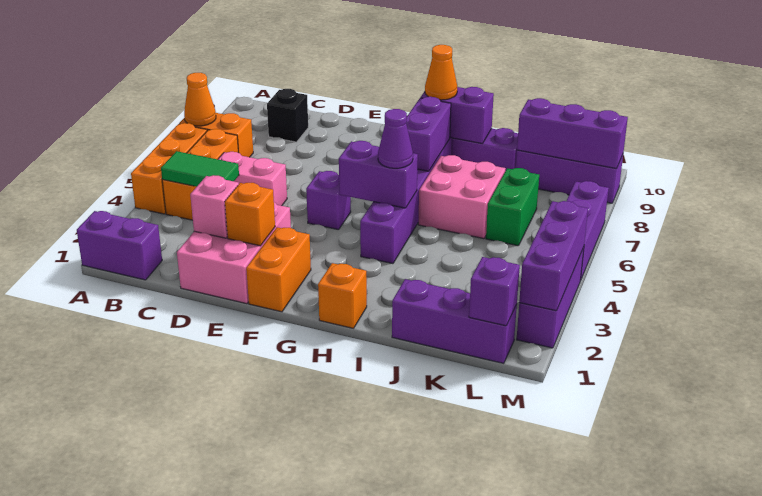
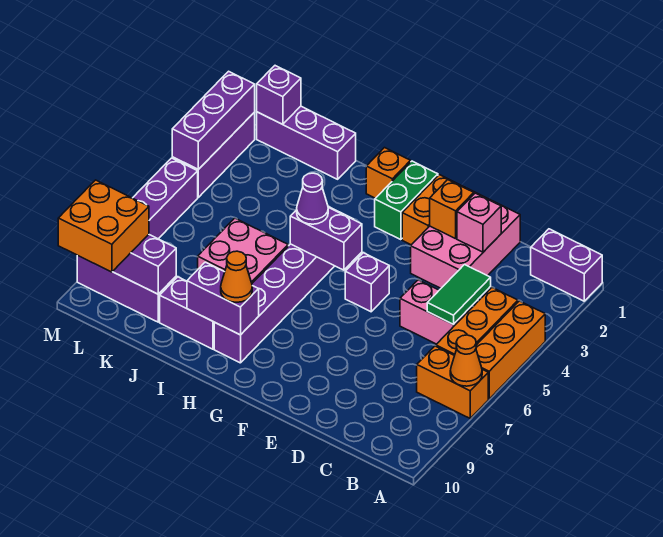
green 1x2 tile [161,151,239,187] -> green 1x2 tile turned to [427,265,491,325]
black 1x1 brick [267,89,308,142] -> none
purple 1x2 brick [406,97,451,171] -> none
green 1x2 brick [486,168,539,246] -> green 1x2 brick moved to [375,161,438,240]
none -> orange 2x2 brick [58,180,149,272]

